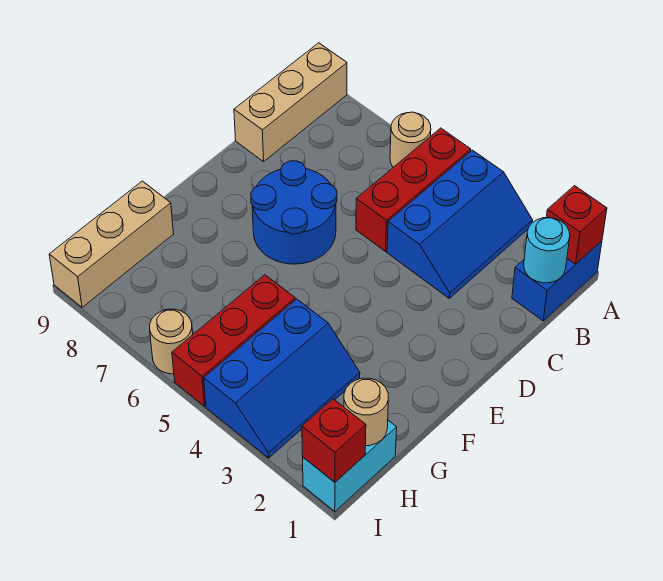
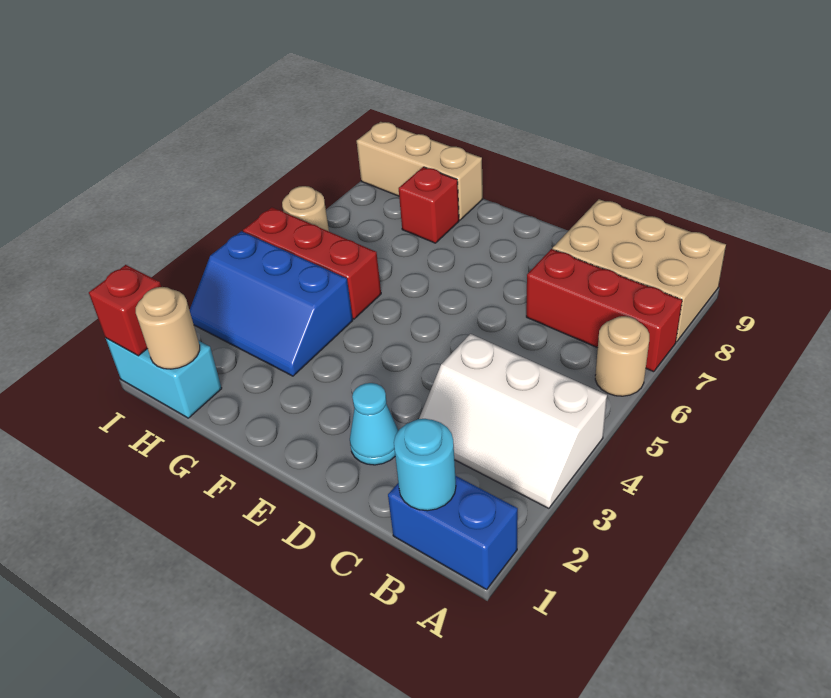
red 1x1 brick [546,186,607,264] -> red 1x1 brick moved to [399,167,459,243]
blue 2x3 slope [387,150,533,298] -> white 2x3 slope [419,334,607,508]
red 1x3 brick [356,128,471,251] -> red 1x3 brick moved to [526,249,682,372]
tan 1x3 brick [234,43,347,162] -> tan 2x3 brick [552,199,726,342]
none -> cyan 1x1 cone [350,383,399,465]
blue 2x2 round brick [251,161,337,264] -> none

